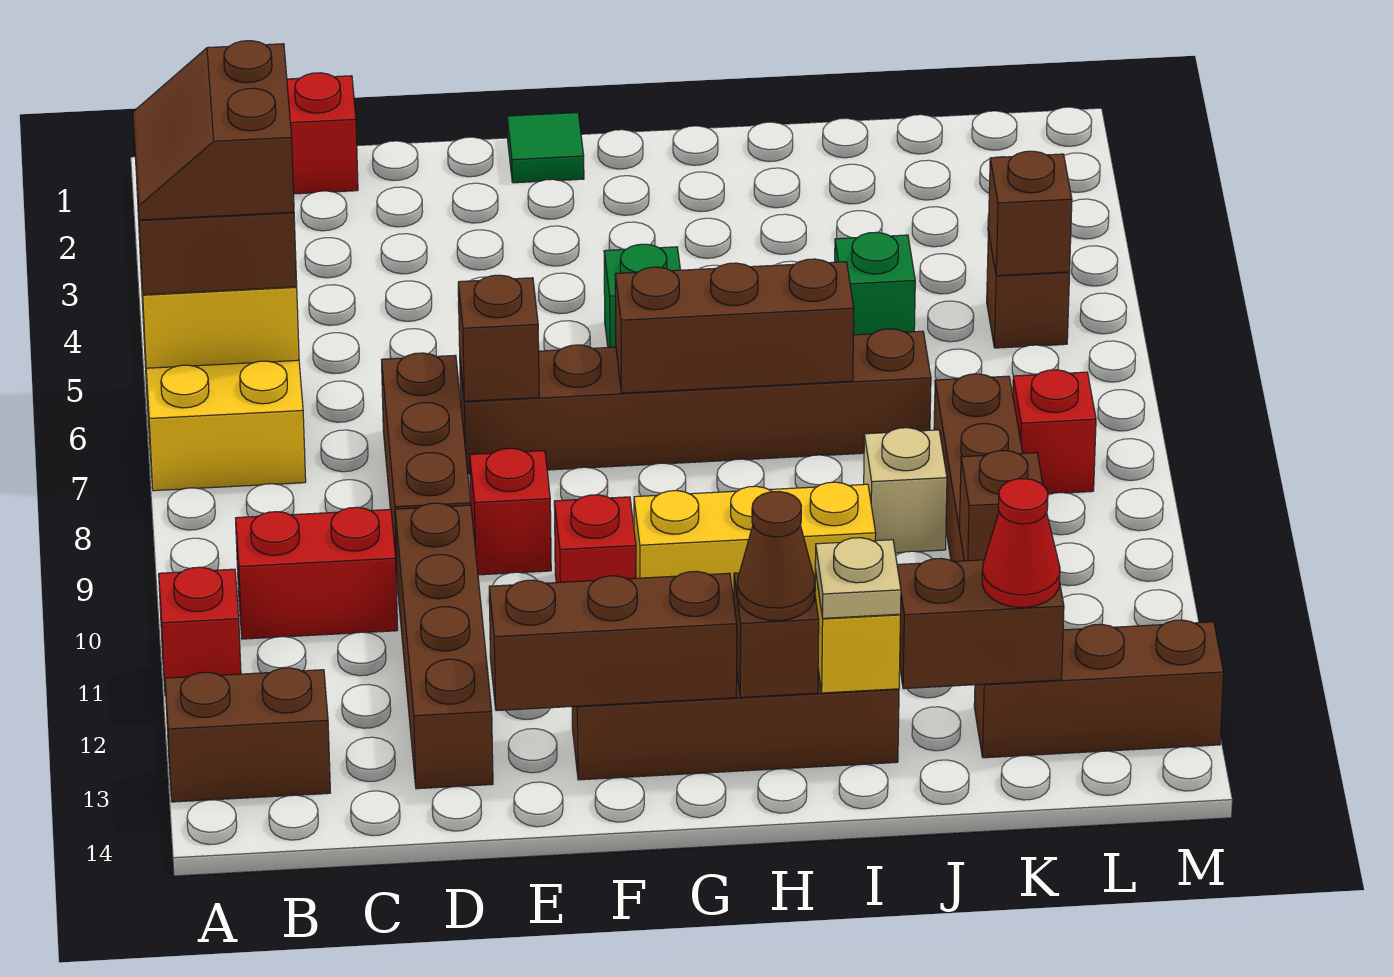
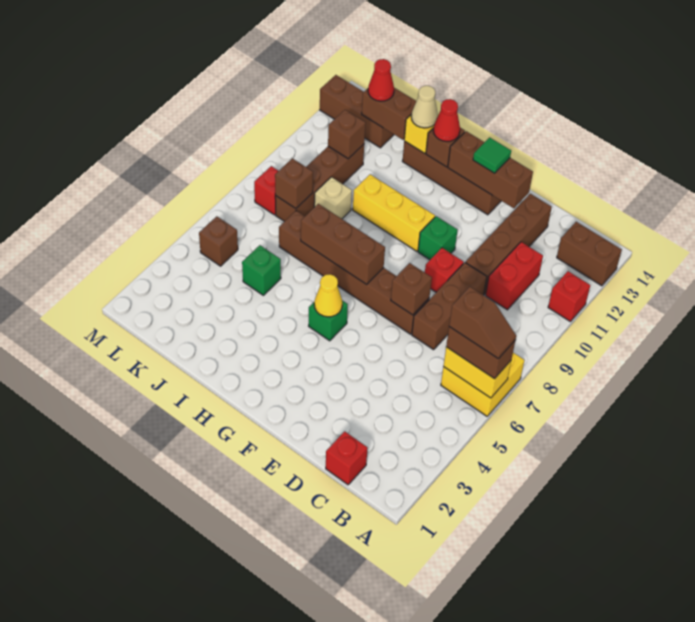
brown 2x2 slope [133,41,294,220] -> brown 1x2 slope [449,287,516,359]
red 1x2 brick [236,507,398,639] -> red 1x2 brick turned to [486,242,543,310]
green 1x1 tile [507,112,584,183] -> green 1x1 tile moved to [473,137,511,173]
red 1x1 brick [554,495,636,583] -> green 1x1 brick [418,216,458,260]
none -> yellow 1x1 cone [314,274,342,317]
brown 1x1 cone [737,491,815,621] -> red 1x1 cone [433,99,460,141]
tan 1x1 plate [815,538,901,618] -> tan 1x1 cone [411,86,438,128]
brown 1x1 brick [988,151,1072,276] -> brown 1x1 brick moved to [275,158,313,209]

